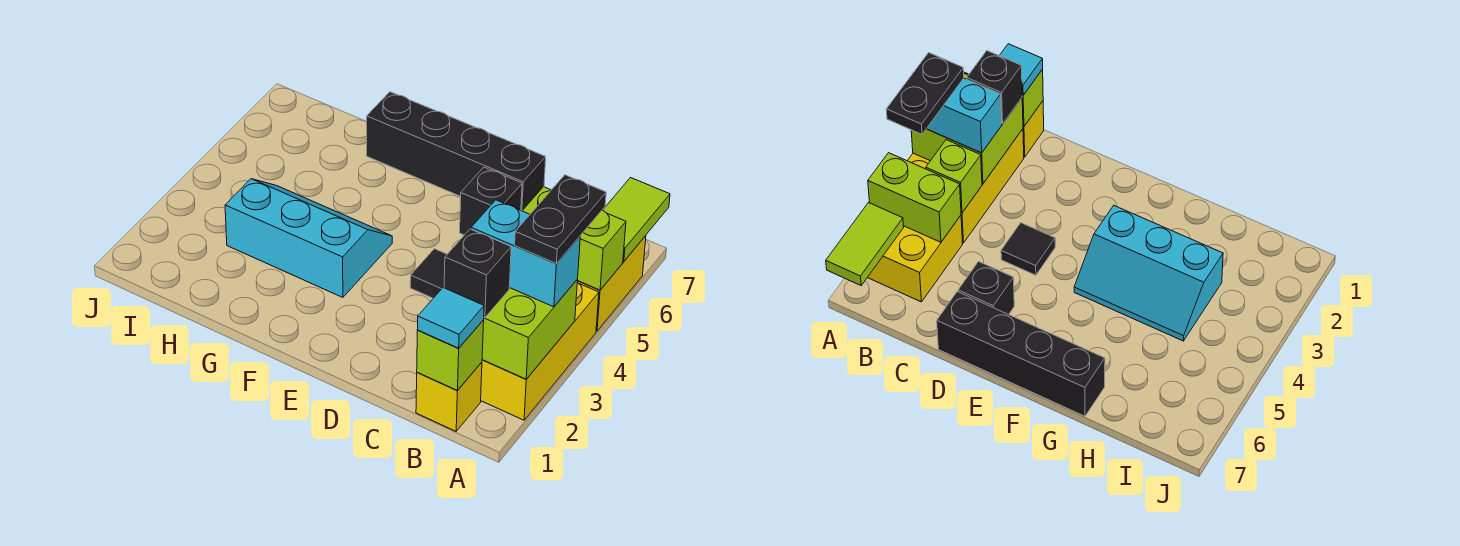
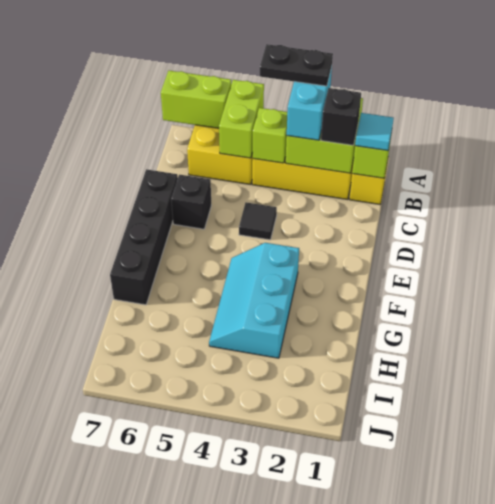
lime 1x2 tile [603,178,670,262] -> lime 1x2 brick [161,71,231,128]

